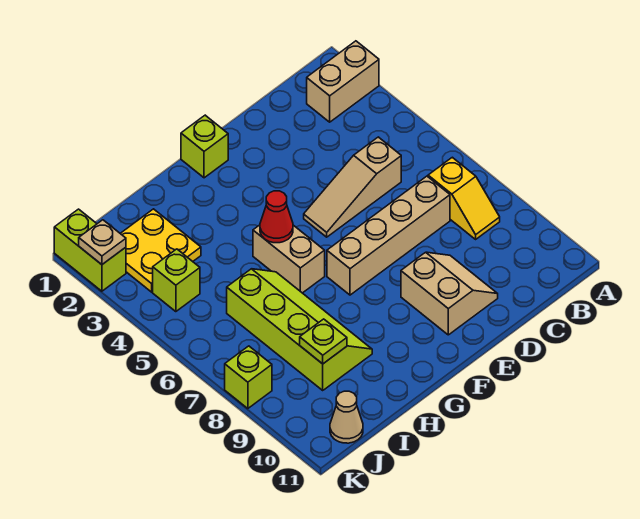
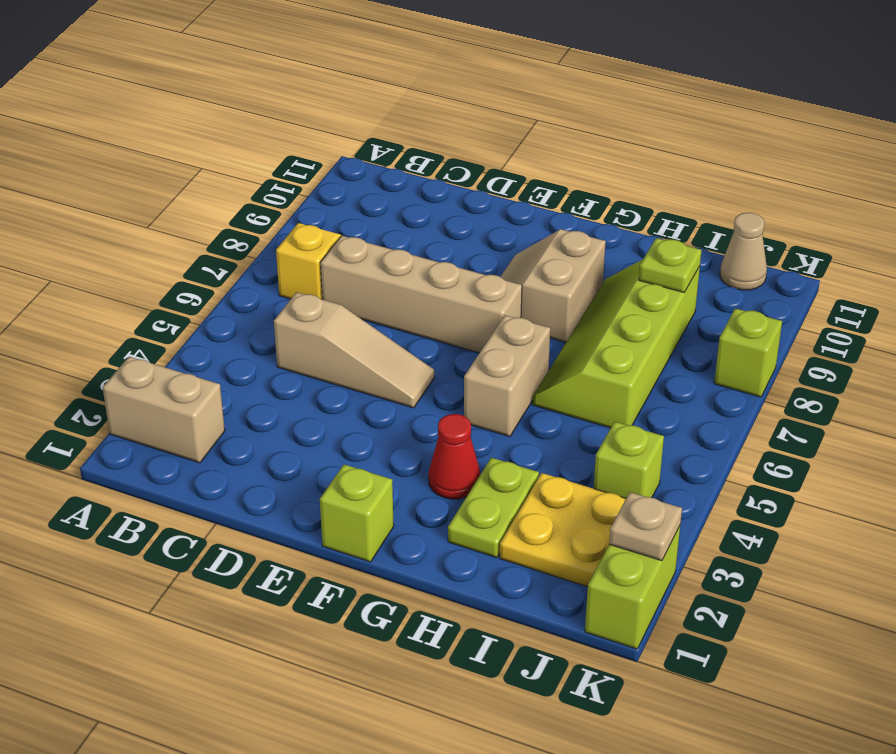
tan 2x2 slope [401,252,498,335] -> tan 2x2 slope moved to [501,229,606,342]
red 1x1 cone [260,191,293,243] -> red 1x1 cone moved to [429,414,480,499]
none -> lime 1x2 plate [448,458,539,558]

